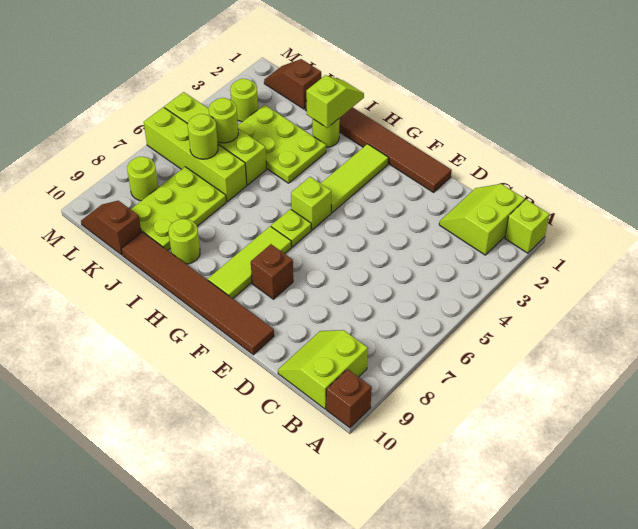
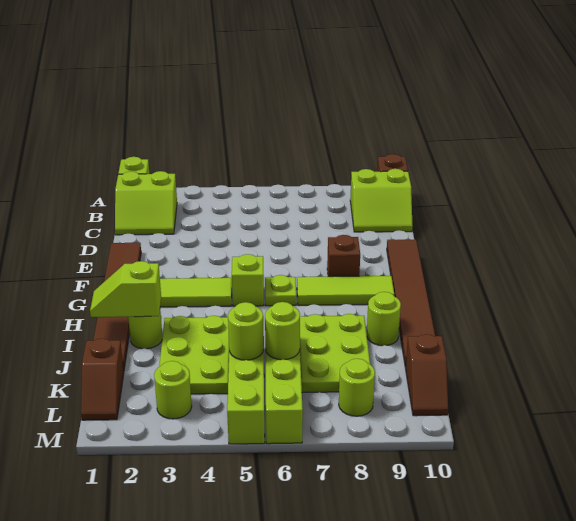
lime 2x3 plate [131,167,226,250] -> lime 2x3 plate turned to [300,314,370,393]

